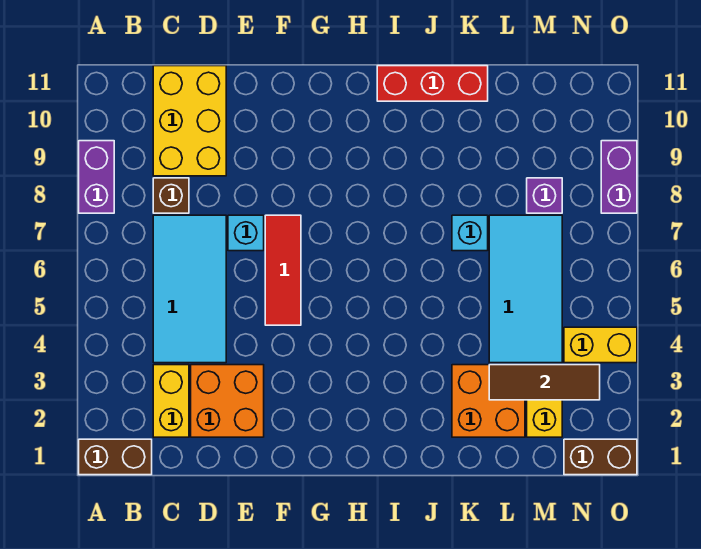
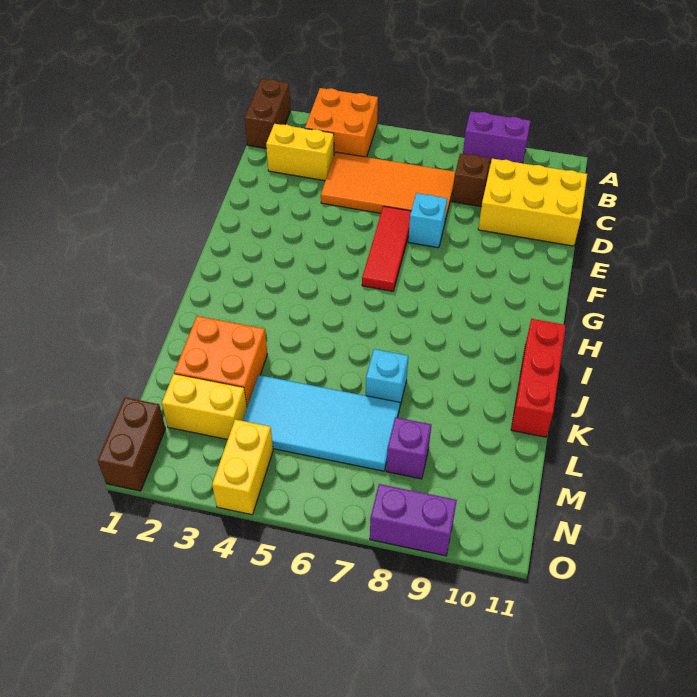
cyan 2x4 tile [153,215,226,363] -> orange 2x4 tile [321,152,455,221]
orange 2x2 brick [191,365,264,437] -> orange 2x2 brick moved to [305,88,378,157]
red 1x3 tile [265,215,301,325] -> red 1x3 tile turned to [362,206,411,291]
brown 1x3 tile [489,365,600,400] -> none

